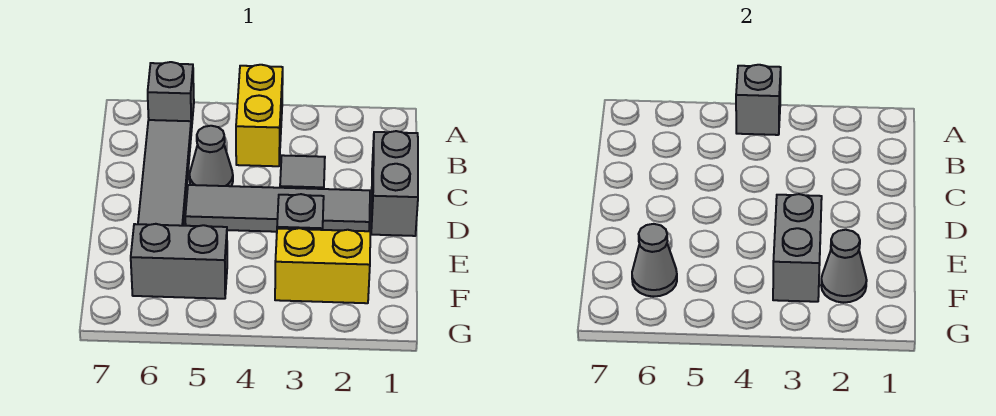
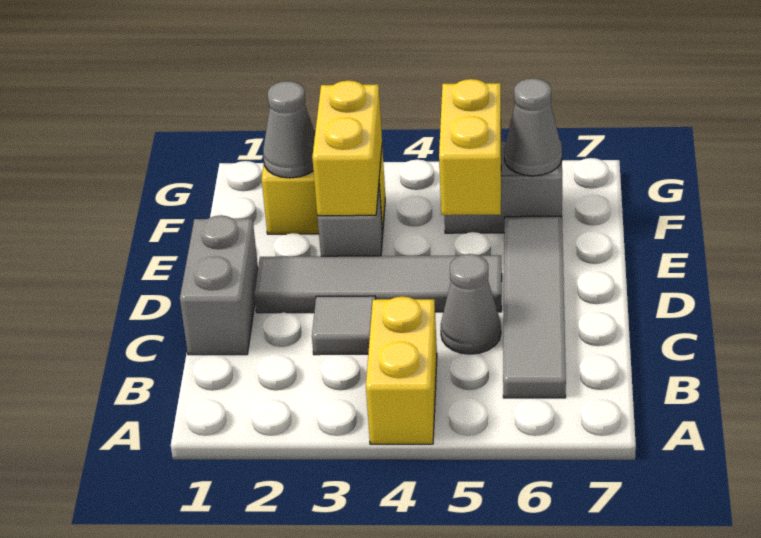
grey 1x1 brick [736,65,781,135] -> none
grey 1x1 brick [148,62,194,132] -> none
grey 1x2 brick [773,194,822,302] -> yellow 1x2 brick [312,80,382,216]
none -> yellow 1x2 brick [439,79,501,215]

